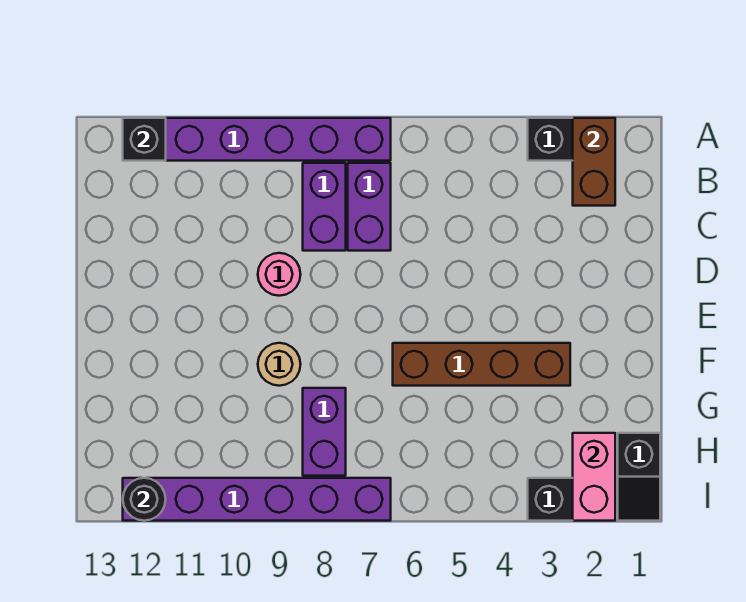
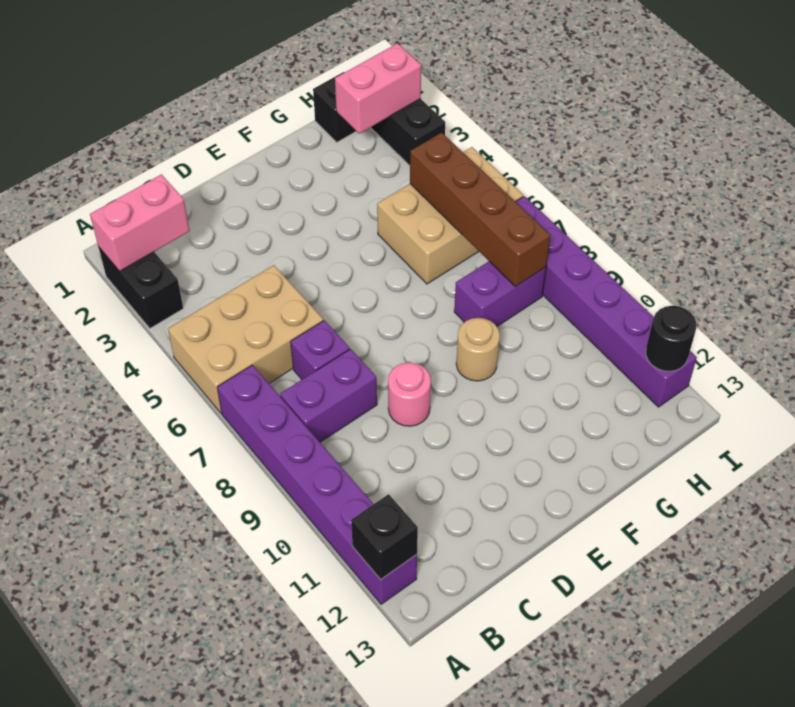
brown 1x2 brick [573,118,615,206] -> pink 1x2 brick [90,174,190,271]
none -> tan 2x3 brick [168,265,323,413]
purple 1x2 brick [348,163,391,251] -> purple 1x1 brick [291,320,350,379]
brown 1x4 brick [393,343,570,386] -> brown 1x4 brick moved to [410,133,550,287]
none -> tan 2x3 brick [377,147,523,284]

